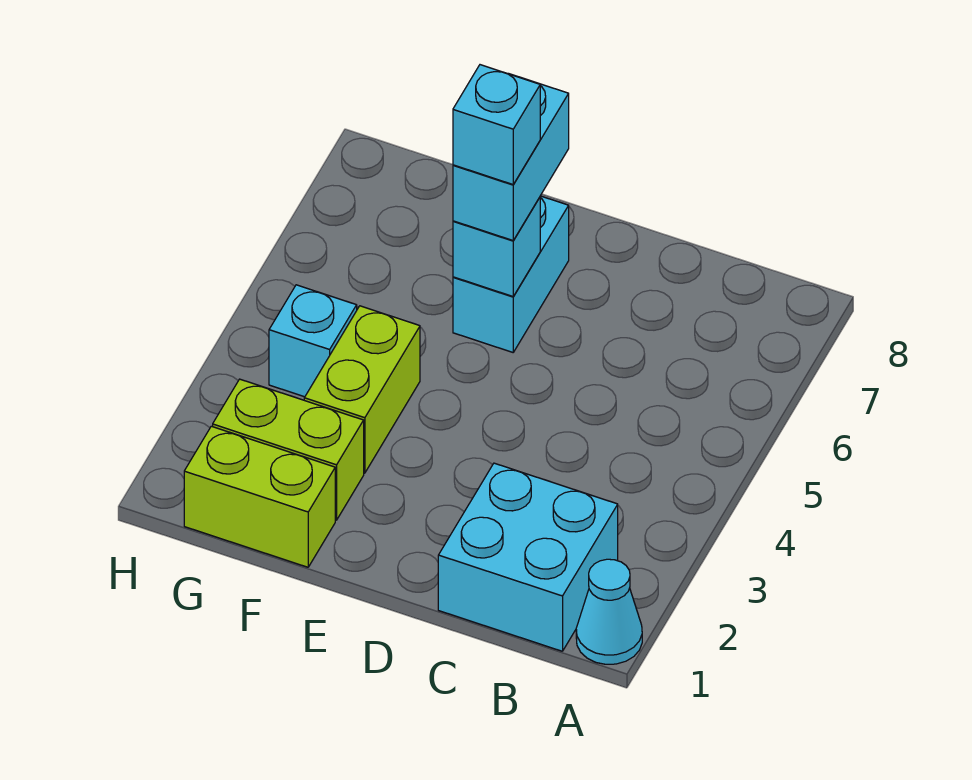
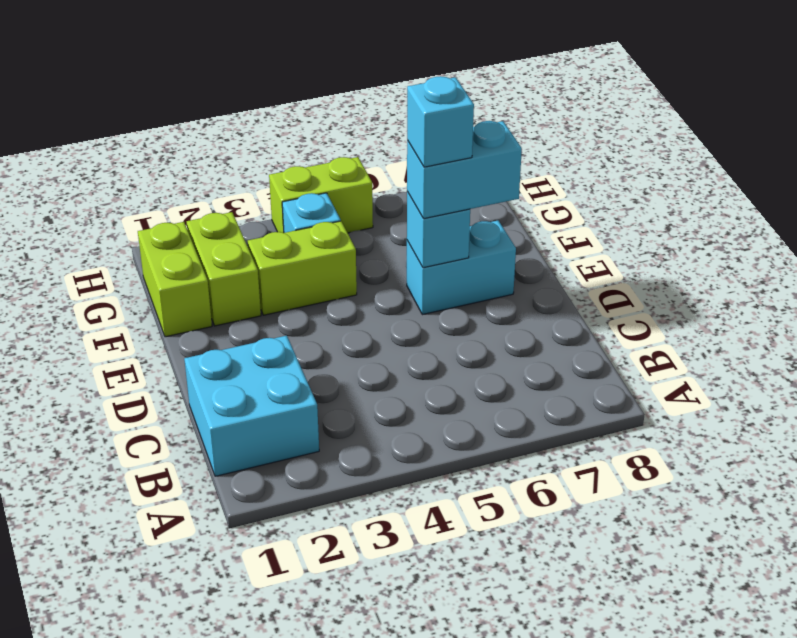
cyan 1x1 cone [576,559,642,664] -> none
none -> lime 1x2 brick [269,157,373,233]

